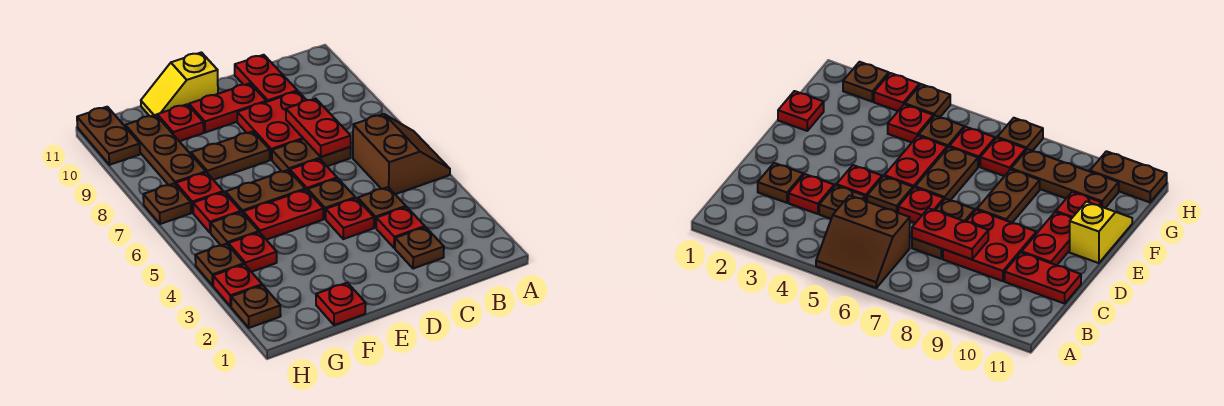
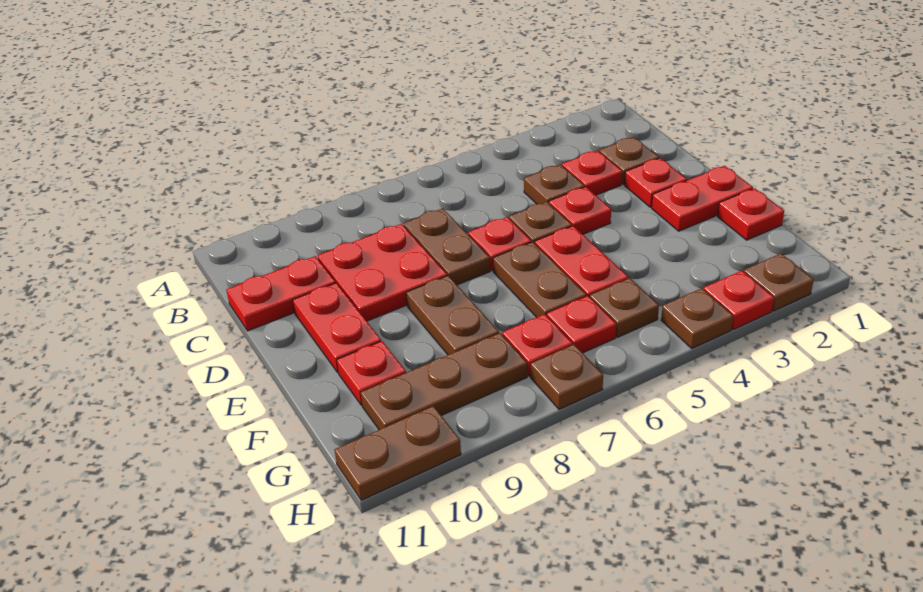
brown 2x2 slope [353,114,450,194] -> none
red 1x2 plate [286,99,351,157] -> red 1x2 plate moved to [652,166,753,231]
yellow 1x2 slope [141,52,218,116] -> none
red 1x1 plate [228,232,277,272] -> red 1x1 plate moved to [624,158,687,207]

